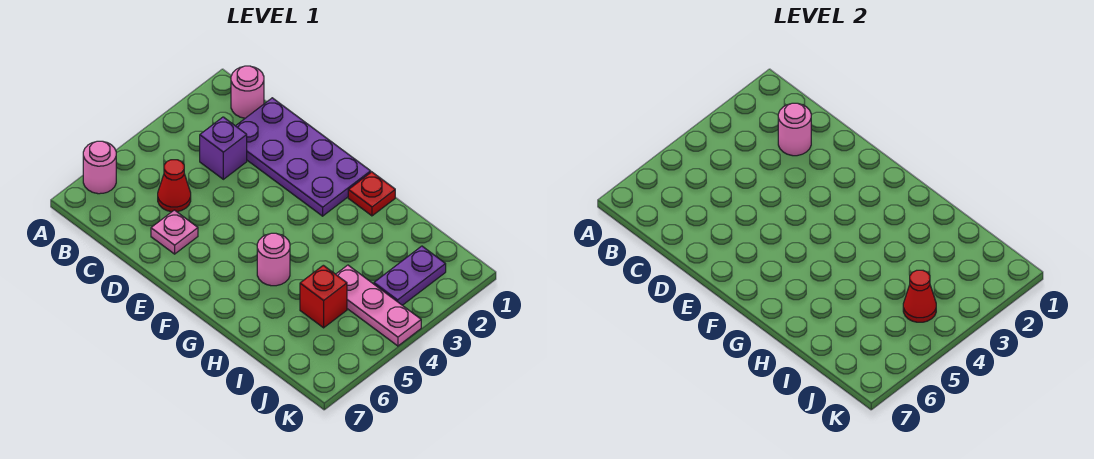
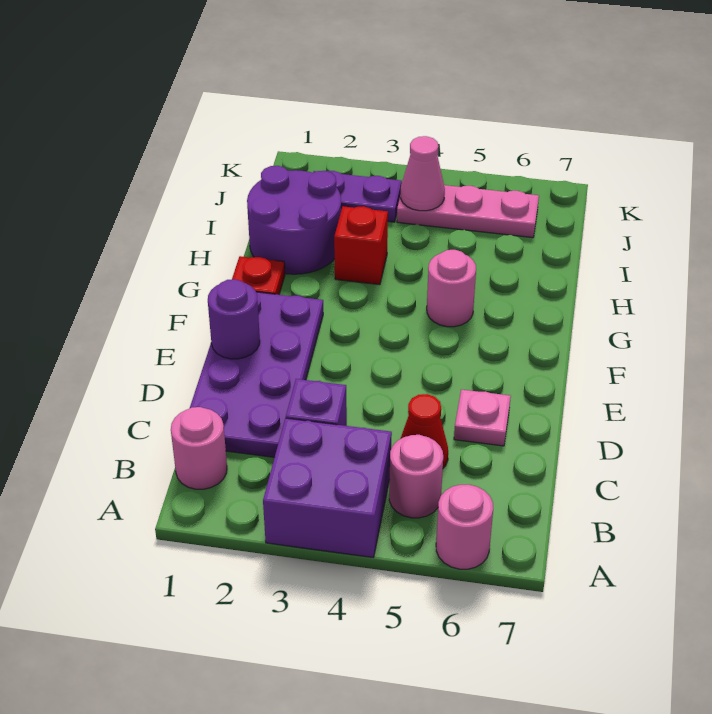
none -> purple 2x2 brick [263,418,392,557]
pink 1x1 round brick [778,103,811,156] -> pink 1x1 round brick moved to [389,435,443,518]
none -> purple 1x1 round brick [208,279,260,359]
none -> purple 2x2 round brick [247,166,341,274]
pink 1x3 plate [336,265,421,346] -> pink 1x3 plate turned to [397,185,539,238]
red 1x1 brick [300,265,347,328] -> red 1x1 brick moved to [334,206,388,285]
red 1x1 cone [903,270,936,322] -> pink 1x1 cone [401,136,445,211]

